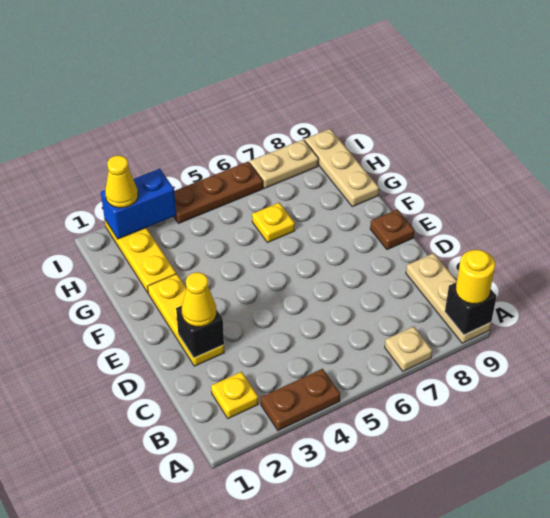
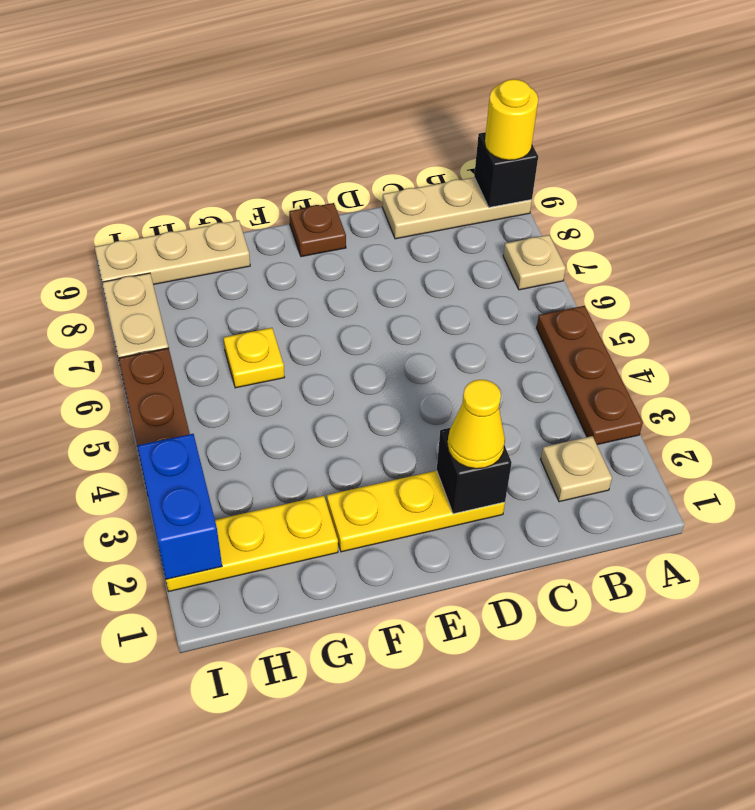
brown 1x2 plate [261,369,340,431] -> brown 1x3 plate [537,306,643,445]
yellow 1x1 plate [211,372,258,419] -> tan 1x1 plate [541,436,612,502]
yellow 1x1 cone [105,155,138,208] -> none

